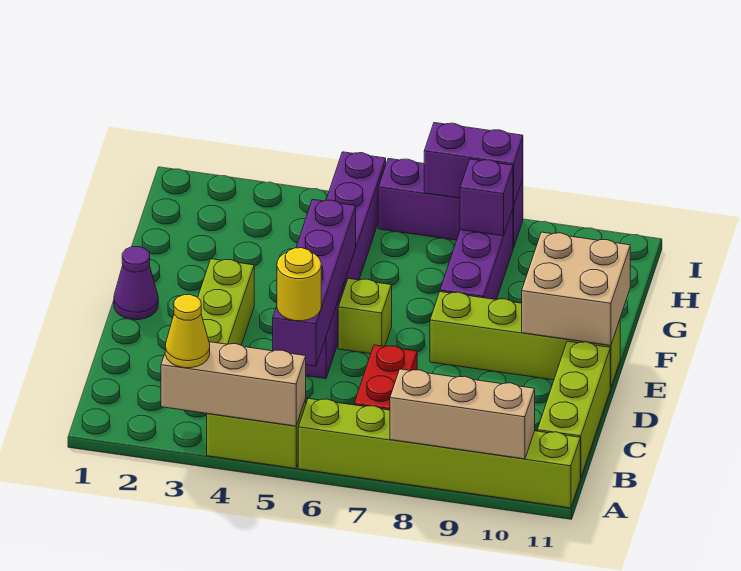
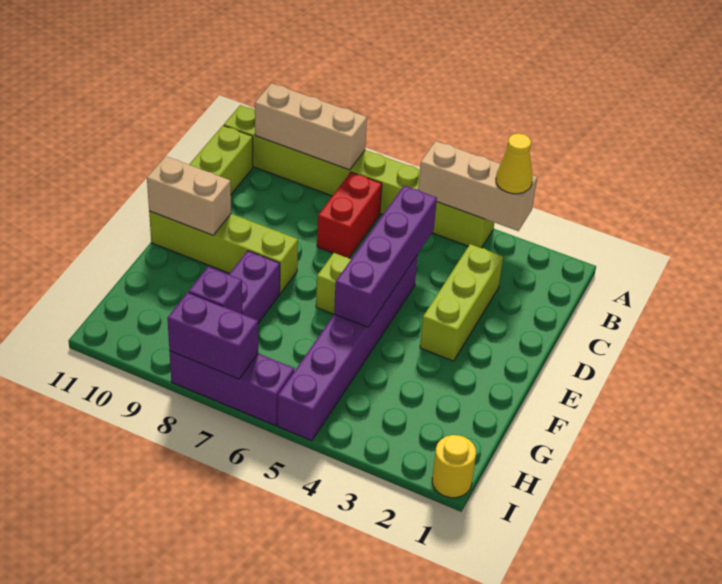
yellow 1x1 round brick [277,248,321,321] -> yellow 1x1 round brick moved to [432,435,476,498]
purple 1x1 cone [114,247,158,320] -> none
tan 2x2 brick [522,232,630,346] -> tan 1x2 brick [147,156,231,235]

